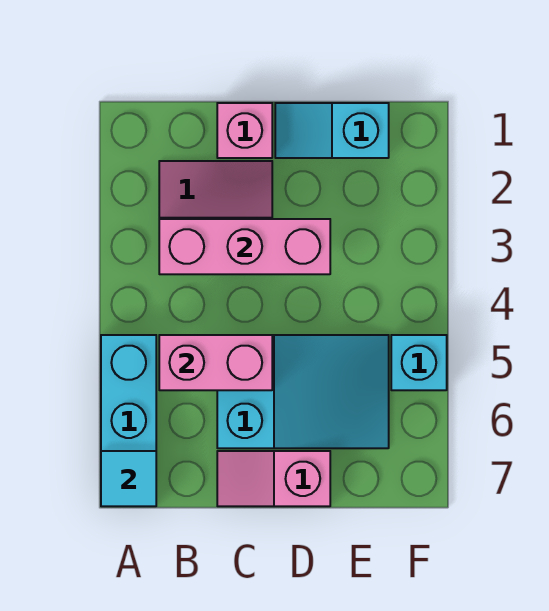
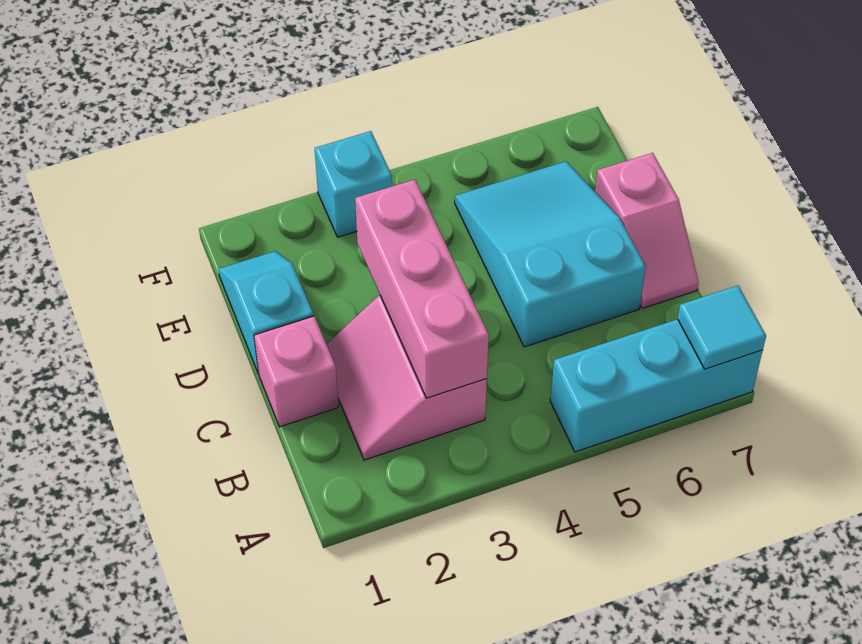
pink 1x2 brick [159,335,272,390] -> none
cyan 1x2 slope [275,103,389,158] -> cyan 1x2 slope turned to [218,251,314,374]
cyan 1x1 brick [391,335,447,390] -> cyan 1x1 brick moved to [315,131,392,237]

